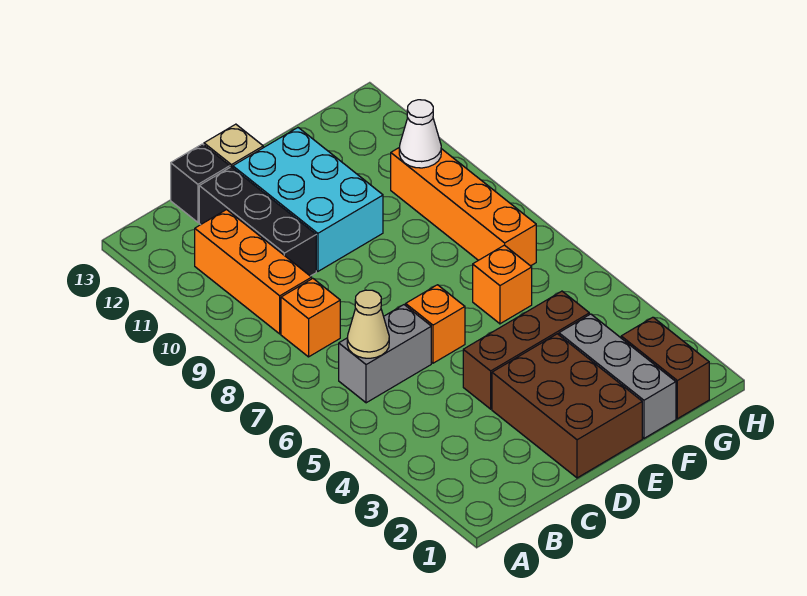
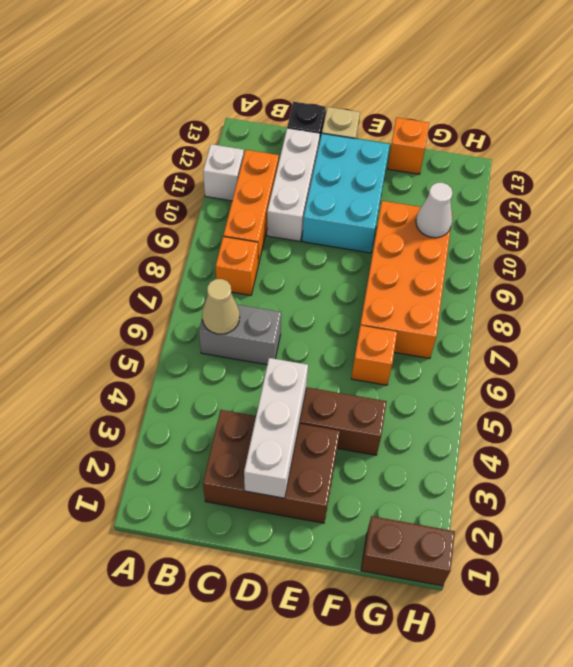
none -> white 1x1 brick [203,144,244,201]
black 1x3 brick [199,167,316,276] -> white 1x3 brick [267,128,320,241]
brown 2x3 brick [492,334,642,478] -> brown 2x3 brick turned to [203,410,340,523]
none -> white 1x3 brick [244,358,308,498]
orange 1x1 brick [406,285,465,363] -> orange 1x1 brick moved to [388,118,429,174]
grey 1x3 brick [559,314,676,438] -> none
brown 1x2 brick [621,317,709,419] -> brown 1x2 brick turned to [361,516,455,586]
orange 1x4 brick [391,147,536,266] -> orange 2x4 brick [360,201,453,358]

